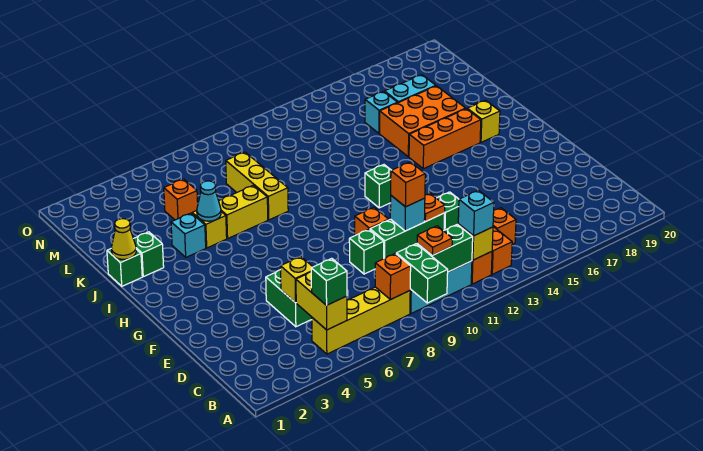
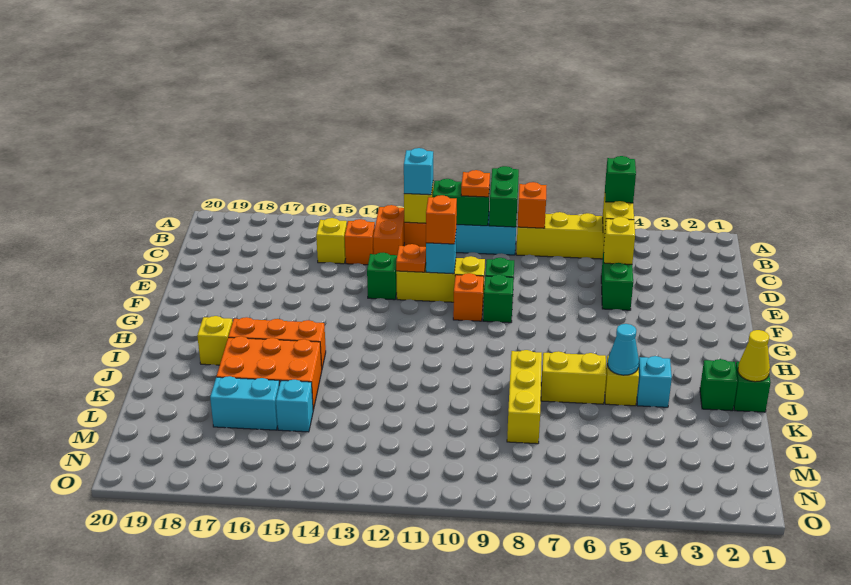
none -> yellow 1x1 brick [316,218,347,264]
green 1x3 brick [370,213,445,258] -> yellow 1x3 brick [396,256,485,302]
green 1x1 brick [365,165,391,208] -> green 1x1 brick moved to [483,275,514,323]
orange 1x1 brick [164,179,198,220] -> none

